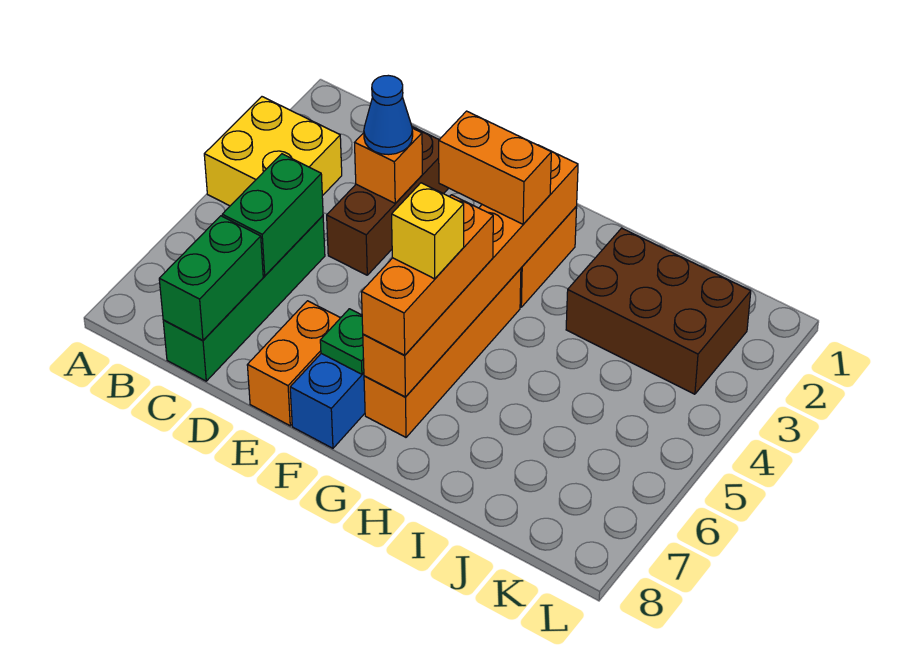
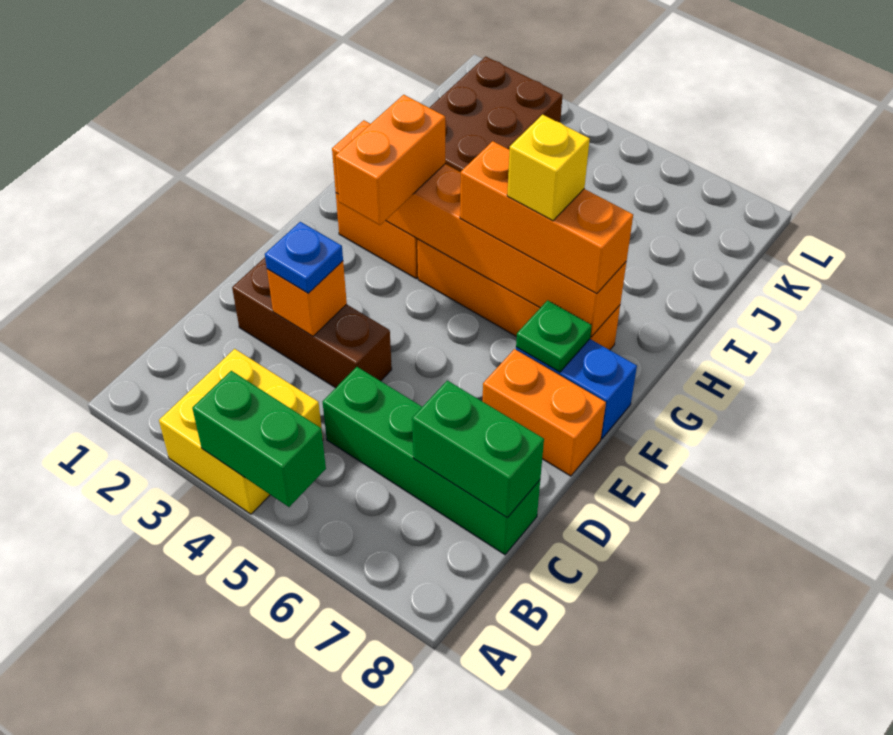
green 1x2 brick [222,154,323,276] -> green 1x2 brick moved to [192,371,326,507]
blue 1x1 cone [364,75,413,155] -> blue 1x1 plate [265,222,343,293]

